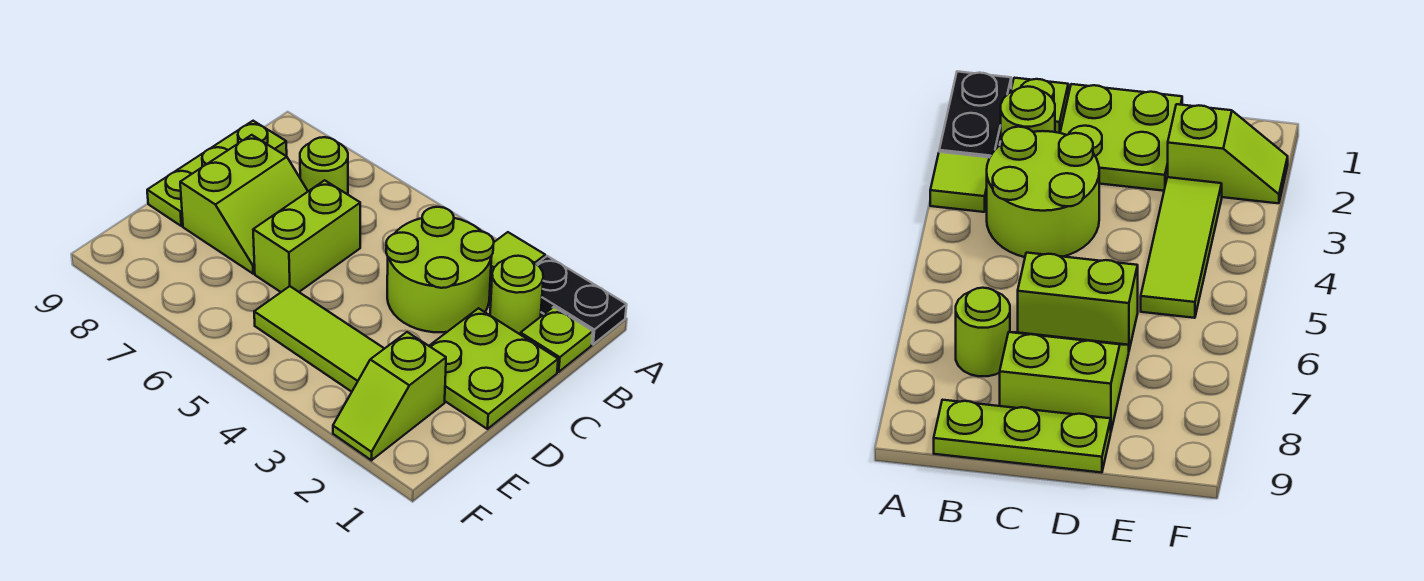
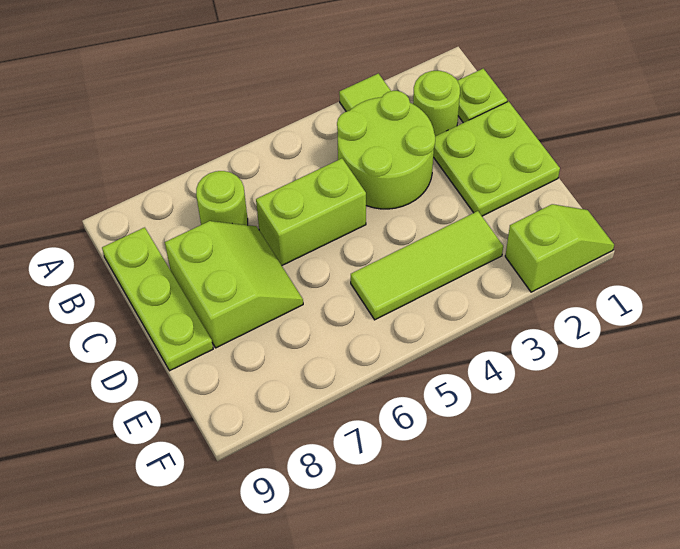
black 1x2 plate [537,256,627,344] -> none
lime 1x2 brick [253,180,360,292] -> lime 1x2 brick turned to [256,158,366,265]
lime 1x2 slope [333,332,446,460] -> lime 1x2 slope turned to [505,204,614,292]

